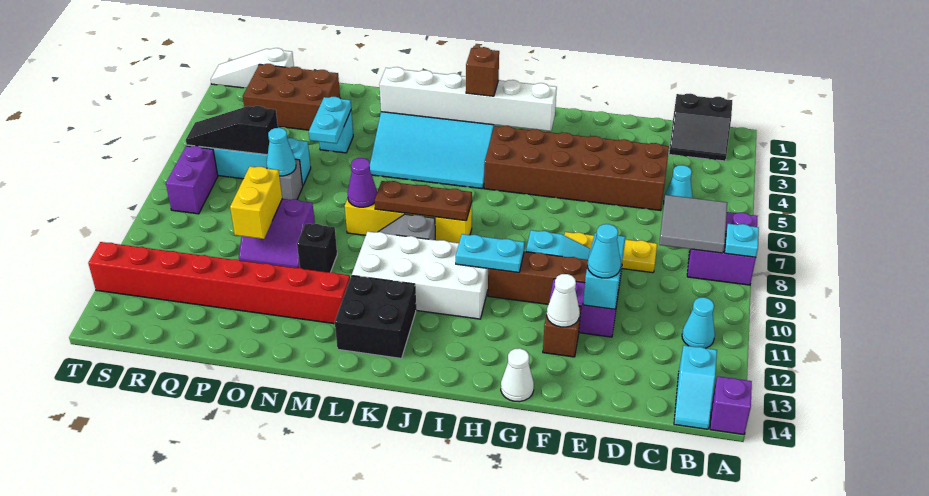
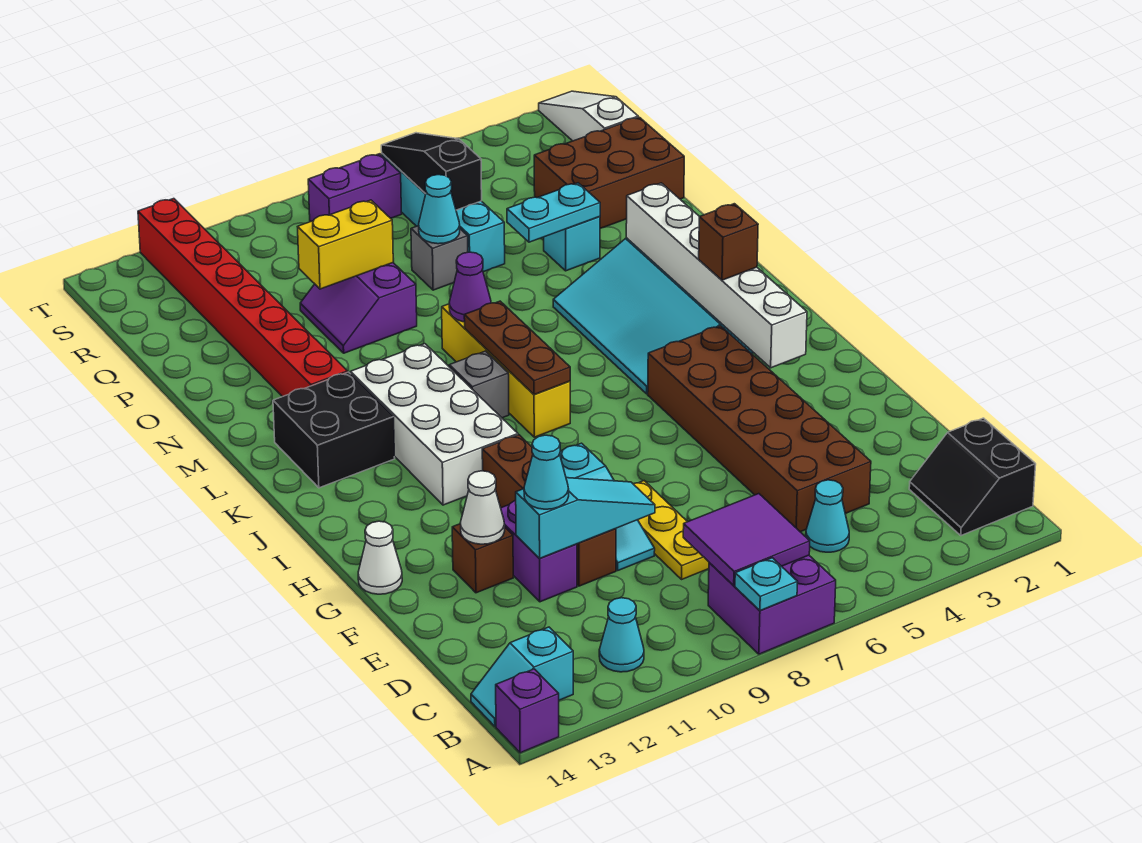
grey 2x2 tile [659,195,727,253] -> purple 2x2 tile [683,494,810,586]
cyan 1x2 plate [456,234,525,273] -> none
black 1x1 brick [297,224,337,272] -> none
brown 2x3 brick [243,64,340,130] -> brown 2x3 brick turned to [534,117,684,228]

